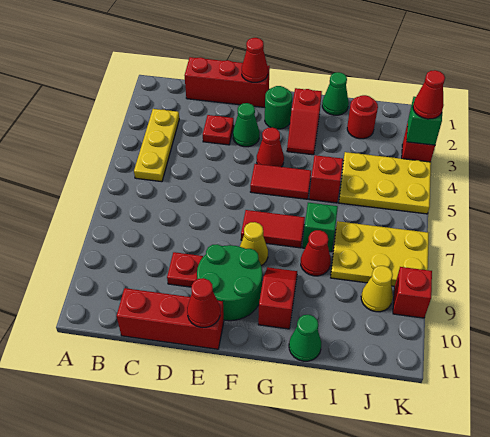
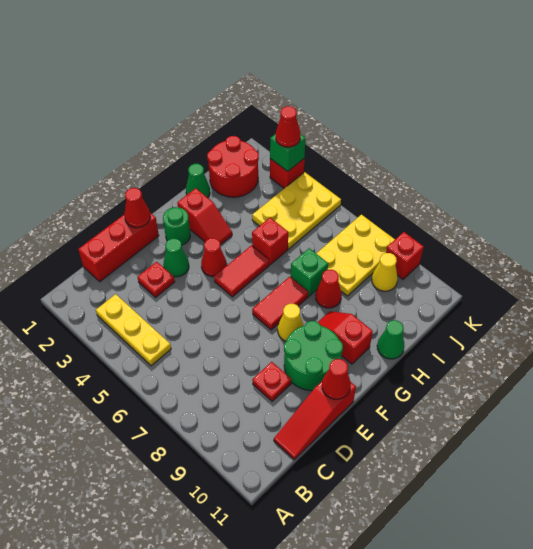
red 1x3 brick [117,288,224,349] -> red 1x3 slope [274,381,356,459]
red 1x1 round brick [347,95,378,139] -> red 2x2 round brick [207,136,259,197]

